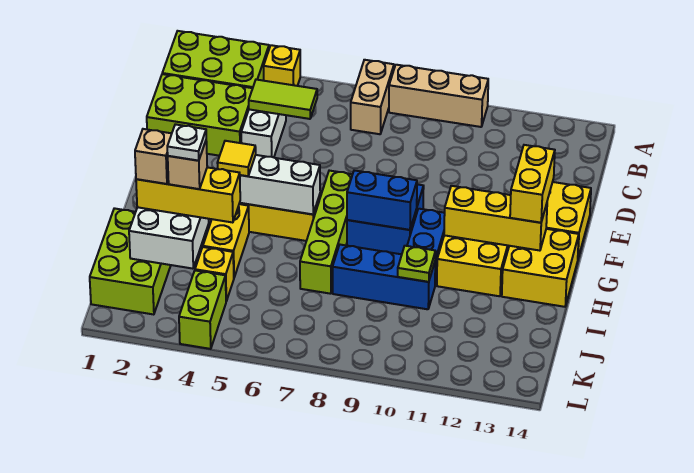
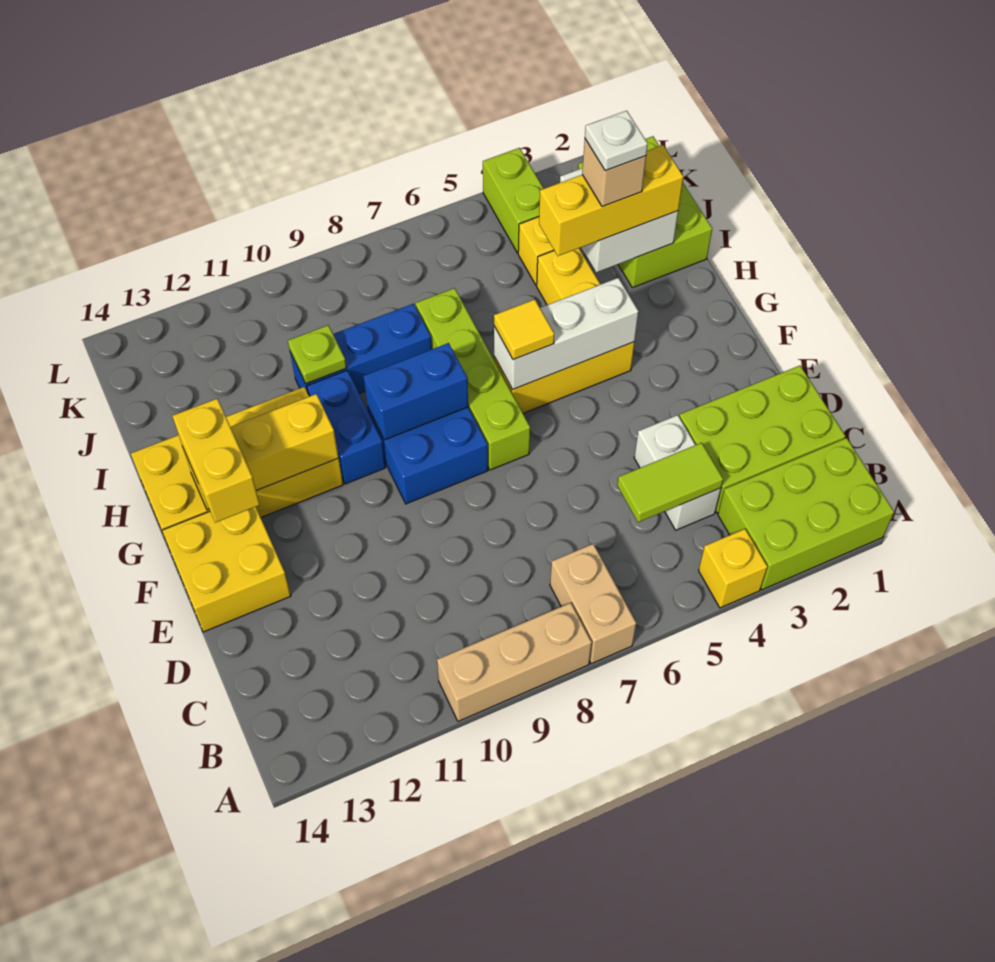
yellow 1x1 tile [217,141,256,176] -> yellow 1x1 tile moved to [494,299,554,360]
tan 1x1 brick [135,129,172,184] -> none

